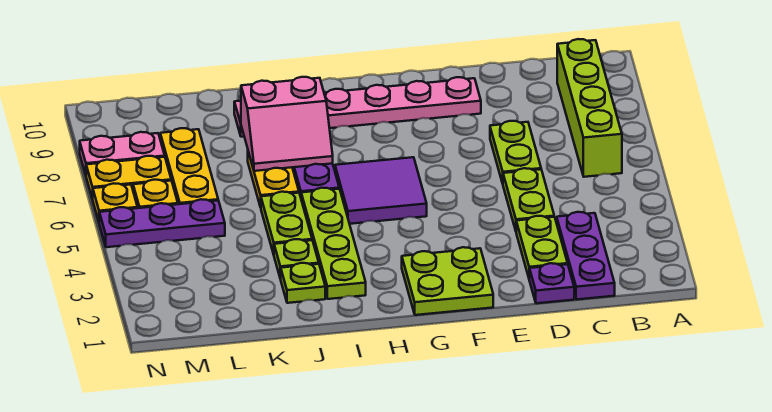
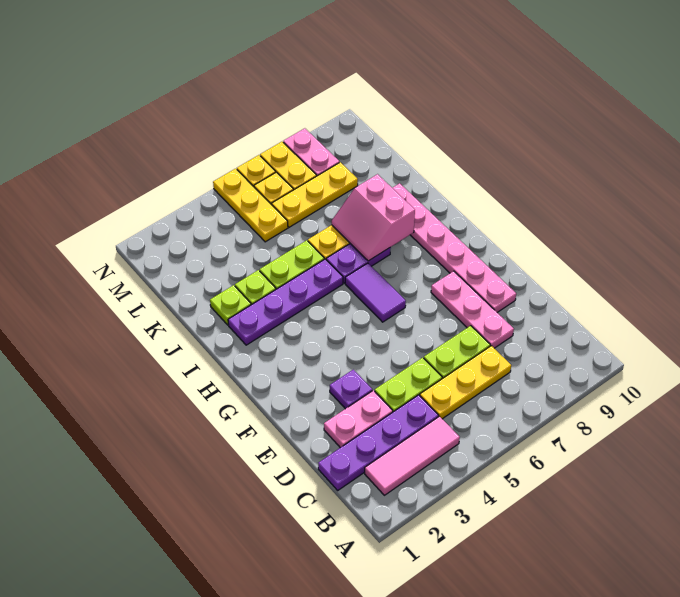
none -> pink 1x3 tile [365,416,460,495]
lime 1x4 brick [557,39,622,177] -> none
purple 1x3 plate [557,212,615,300] -> purple 1x4 plate [318,395,438,490]
none -> yellow 1x3 plate [420,346,511,419]
purple 1x1 plate [529,263,574,303] -> purple 1x1 plate moved to [330,370,372,409]
lime 1x2 plate [516,216,568,277] -> pink 1x2 plate [324,390,393,448]
none -> pink 1x3 plate [431,271,514,348]
lime 2x2 plate [402,247,493,315] -> none
purple 2x2 tile [335,157,427,224] -> purple 1x2 tile [345,263,406,322]
lime 1x4 plate [301,188,366,299] -> purple 1x4 plate [228,259,343,345]
purple 1x3 plate [99,199,225,247] -> yellow 1x3 plate [213,169,288,242]

